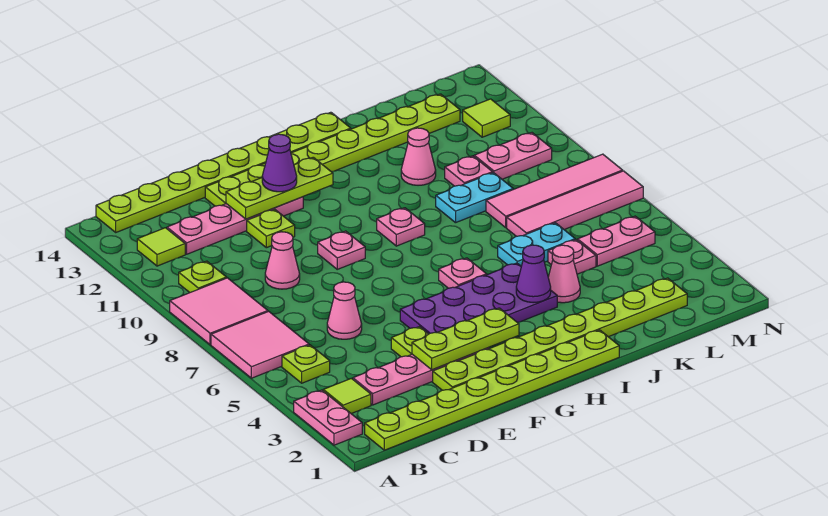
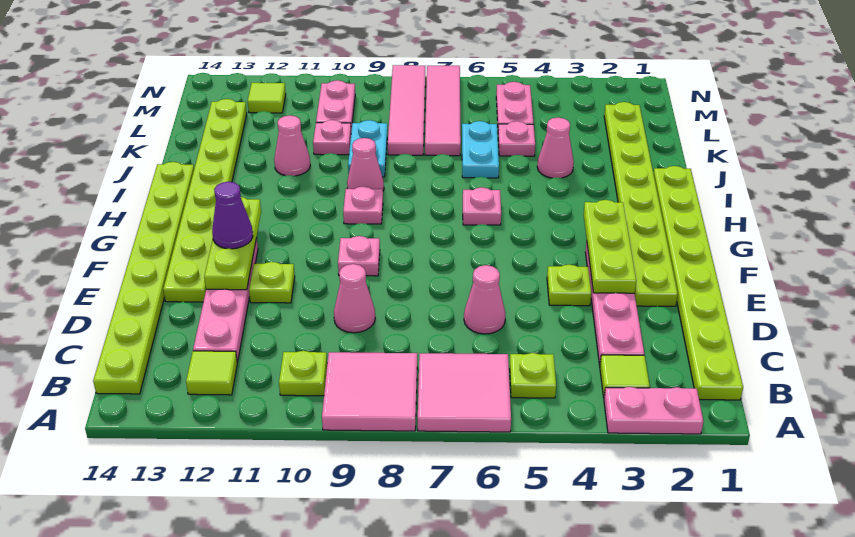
purple 2x4 plate [400,263,557,334] -> none
purple 1x1 cone [516,245,551,303] -> none
none -> pink 1x1 cone [347,138,384,190]

